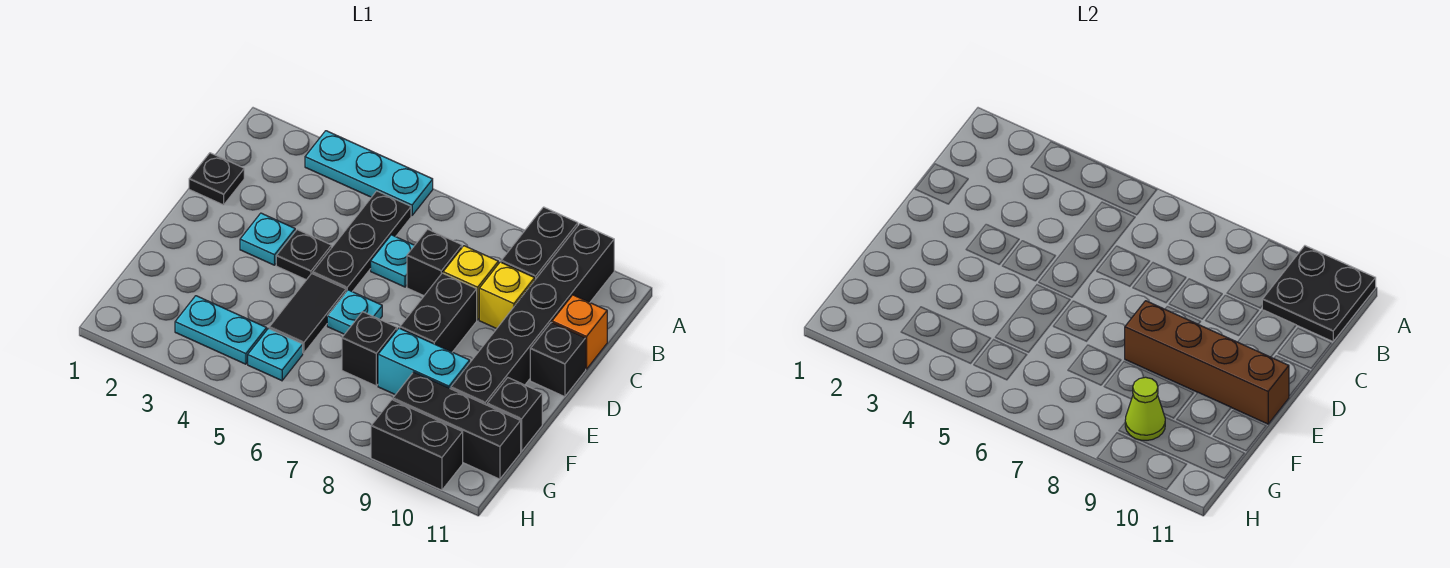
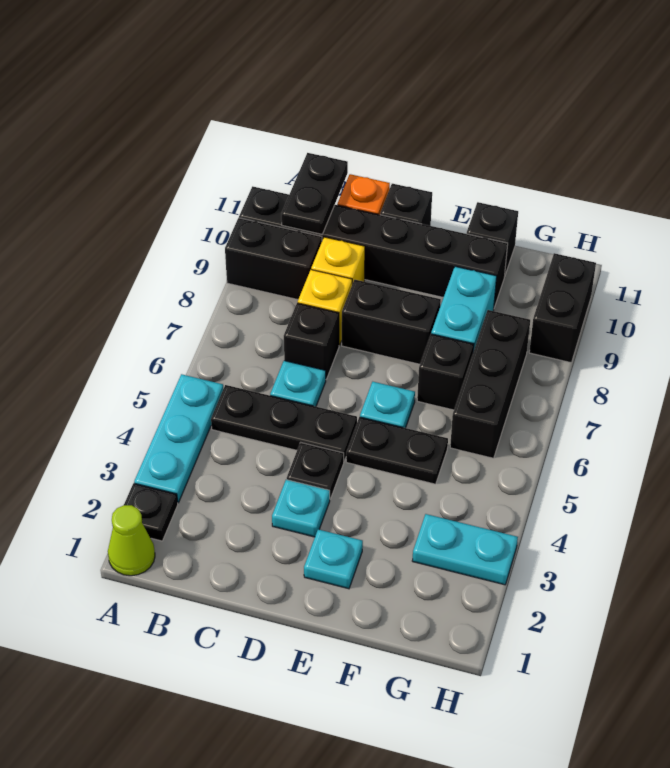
black 2x2 plate [1262,246,1376,342] -> black 1x2 plate [281,153,348,234]
black 1x1 plate [189,153,244,205] -> black 1x1 plate moved to [124,483,178,541]
black 1x2 tile [269,274,346,353] -> black 1x2 plate [346,417,448,484]
brown 1x4 brick [1125,301,1289,424] -> none
cyan 1x2 plate [175,296,267,364] -> cyan 1x2 plate turned to [412,514,518,585]
cyan 1x1 plate [248,328,303,381] -> cyan 1x1 plate moved to [304,529,363,589]
black 1x3 brick [393,372,521,479] -> black 1x3 brick moved to [450,310,530,458]
lime 1x1 cone [1125,377,1165,440] -> lime 1x1 cone moved to [108,505,155,576]

